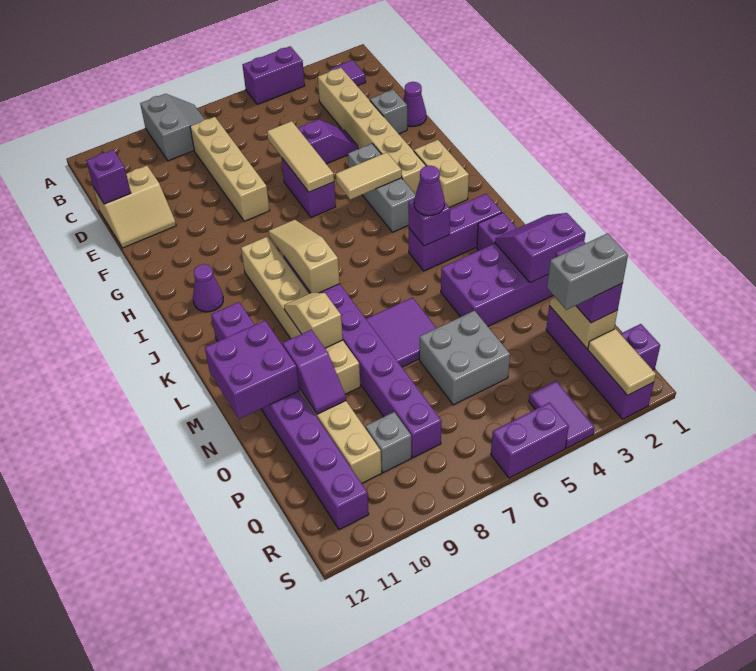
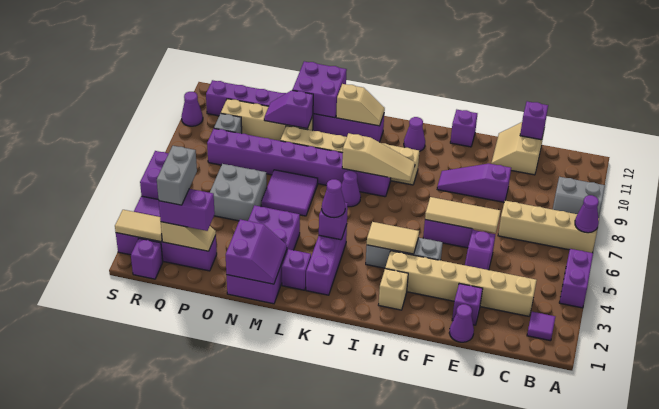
none -> purple 1x1 cone [575,195,599,233]
tan 1x4 brick [190,117,270,221] -> tan 1x4 brick moved to [498,201,599,253]
grey 1x1 brick [370,90,407,134] -> purple 1x1 brick [452,284,483,325]
none -> purple 1x3 slope [437,164,511,202]
none -> purple 1x1 brick [450,110,477,147]
tan 1x2 brick [414,140,469,208] -> tan 1x1 brick [379,269,408,310]
tan 1x2 tile [336,152,402,200] -> tan 1x2 tile turned to [367,222,419,254]
none -> purple 1x1 cone [341,170,361,207]
tan 1x2 slope [284,293,343,348] -> tan 1x2 slope moved to [336,84,385,126]
none -> purple 1x1 cone [181,92,203,126]

